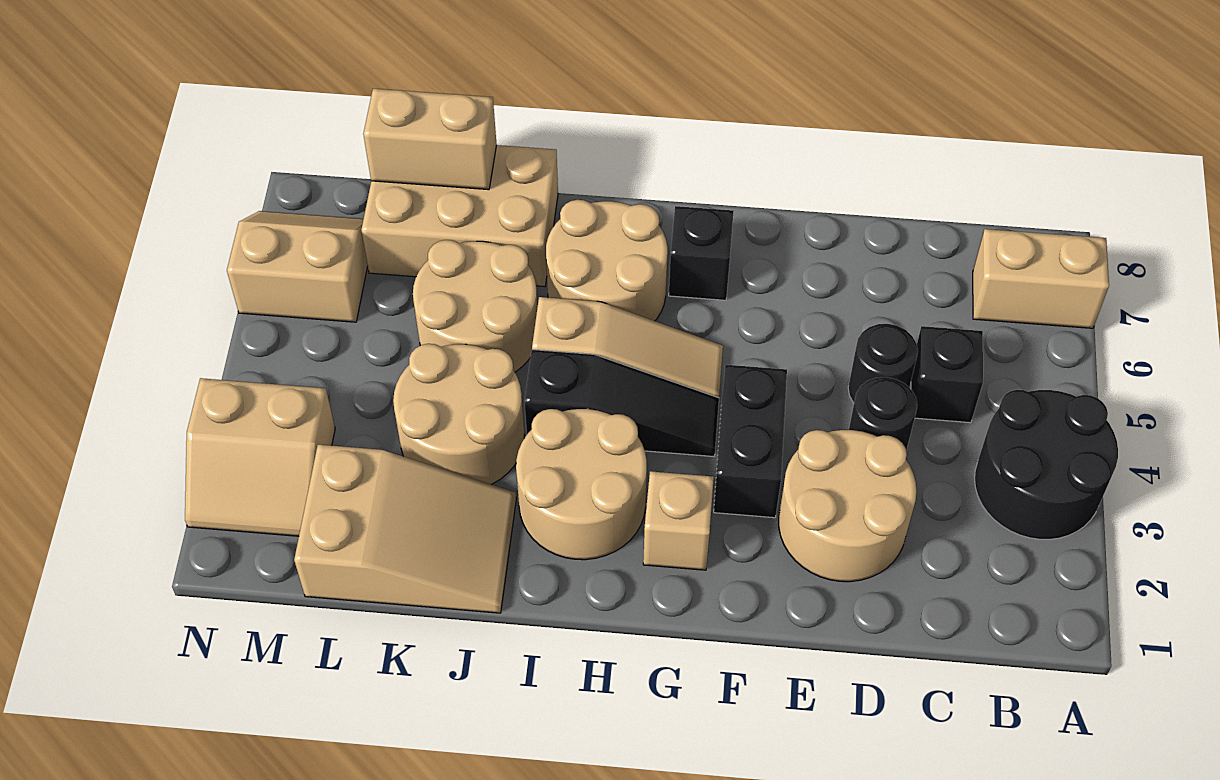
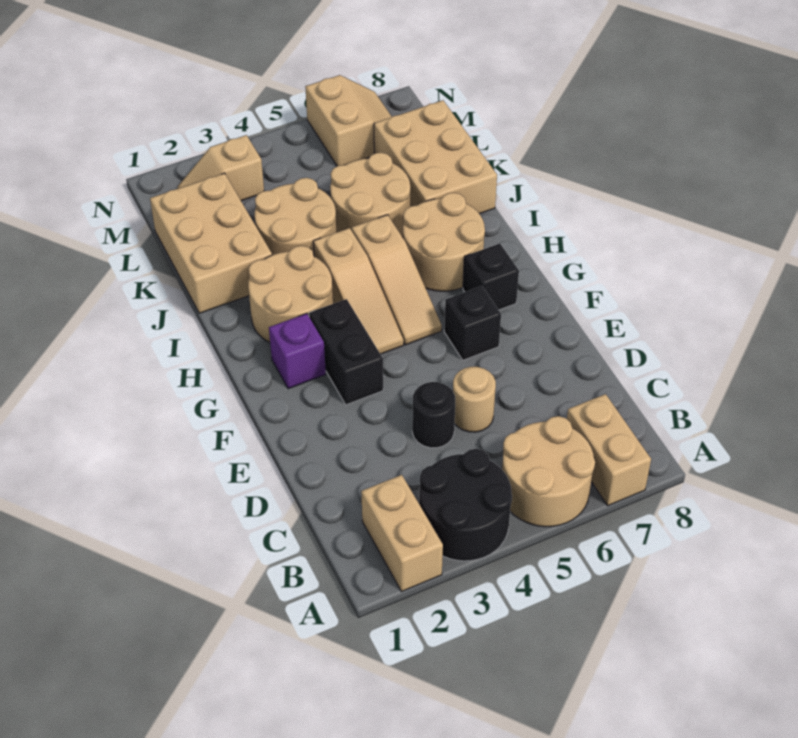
black 1x1 brick [911,326,983,423] -> black 1x1 brick moved to [444,286,501,360]
tan 2x2 round brick [779,430,917,582] -> tan 2x2 round brick moved to [502,416,595,527]
black 1x1 round brick [848,324,918,403] -> tan 1x1 round brick [453,367,496,432]
black 1x2 brick [714,365,787,518] -> black 1x2 brick turned to [309,299,383,405]
tan 1x1 brick [643,471,714,570] -> purple 1x1 brick [269,313,326,389]
black 1x3 slope [525,350,719,457] -> tan 1x3 slope [313,228,404,354]
tan 2x3 slope [294,445,516,613] -> tan 2x3 brick [150,173,272,313]
tan 1x2 brick [363,89,497,190] -> tan 1x2 brick moved to [361,475,443,592]
tan 2x2 slope [185,378,335,536] -> tan 1x2 slope [178,135,264,201]

